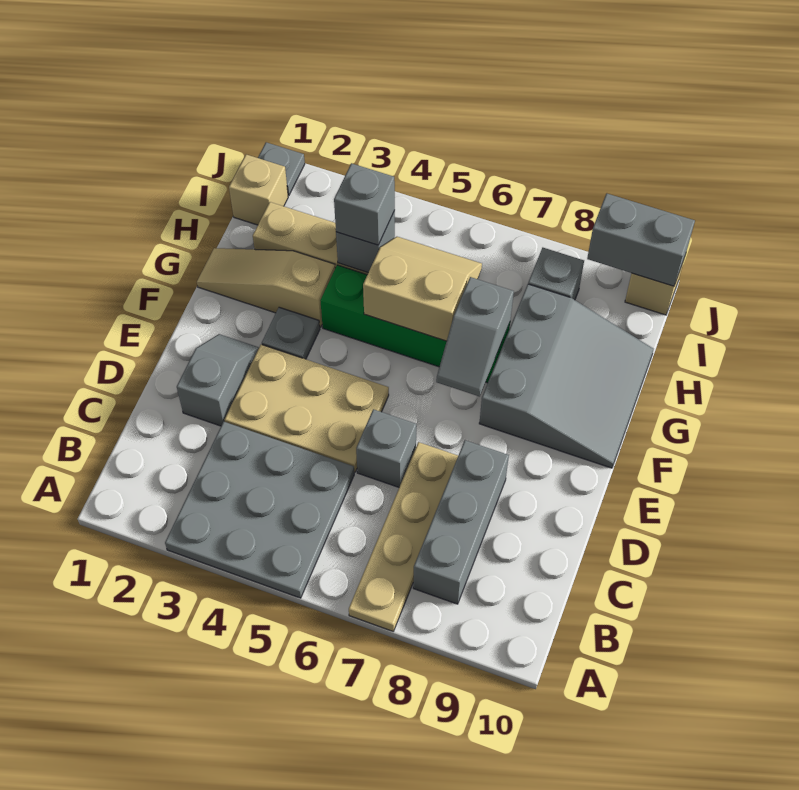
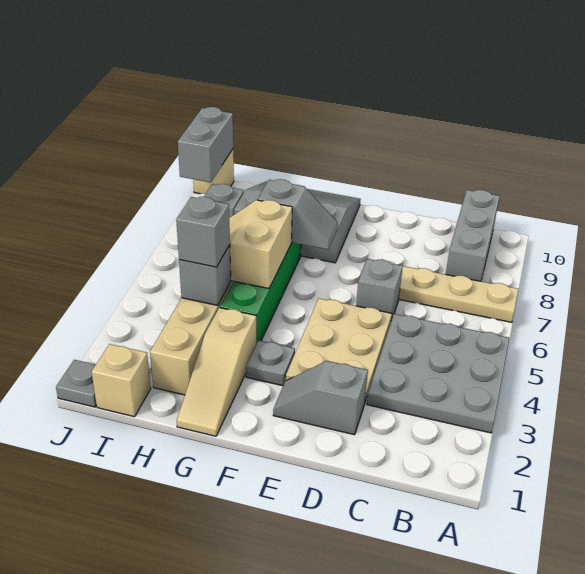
grey 1x3 brick [413,440,509,604] -> grey 1x3 brick turned to [446,190,500,281]

